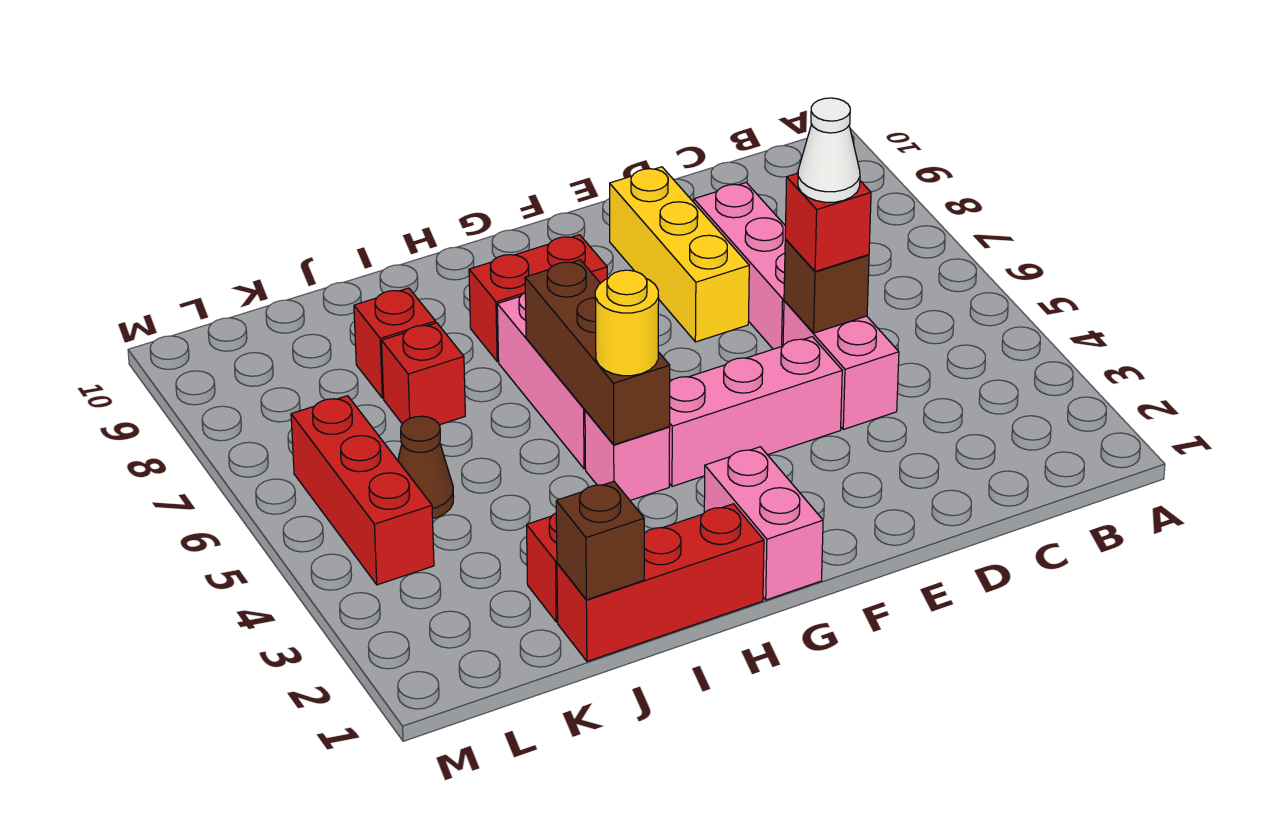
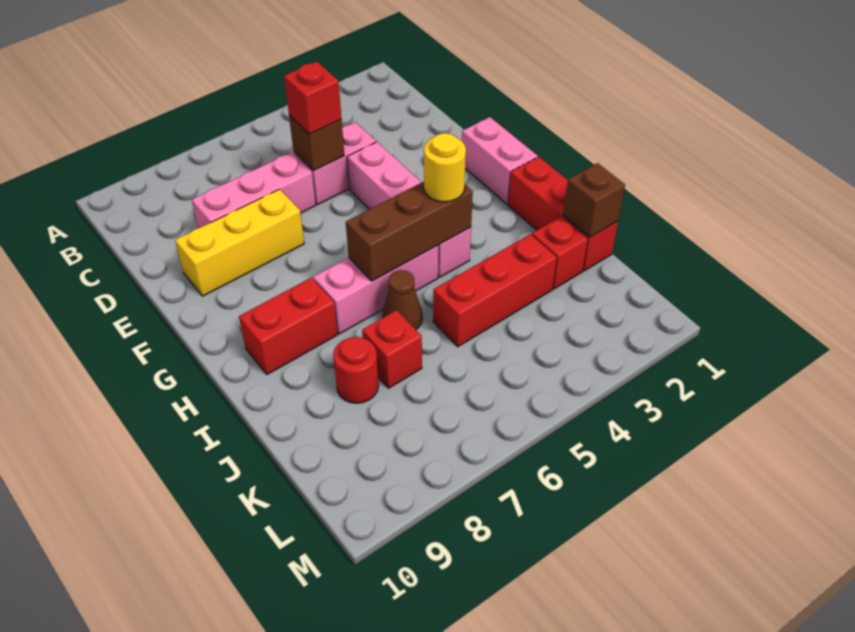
white 1x1 cone [798,98,860,202] -> none
pink 1x2 brick [704,447,823,600] -> pink 1x2 brick turned to [462,117,538,204]
red 1x2 brick [469,235,607,362] -> red 1x2 brick turned to [239,278,338,374]
red 1x1 brick [354,288,436,398] -> red 1x1 round brick [333,337,379,403]
brown 1x1 cone [398,416,454,518] -> brown 1x1 cone moved to [382,270,422,329]
red 1x3 brick [291,396,434,585] -> red 1x3 brick moved to [433,234,557,347]

